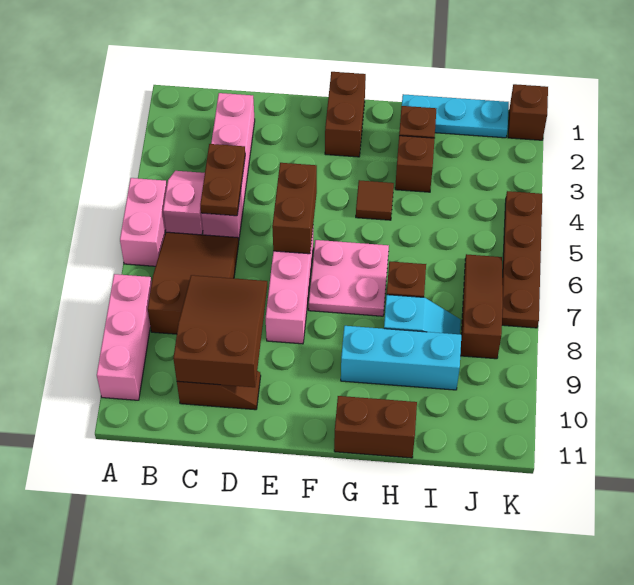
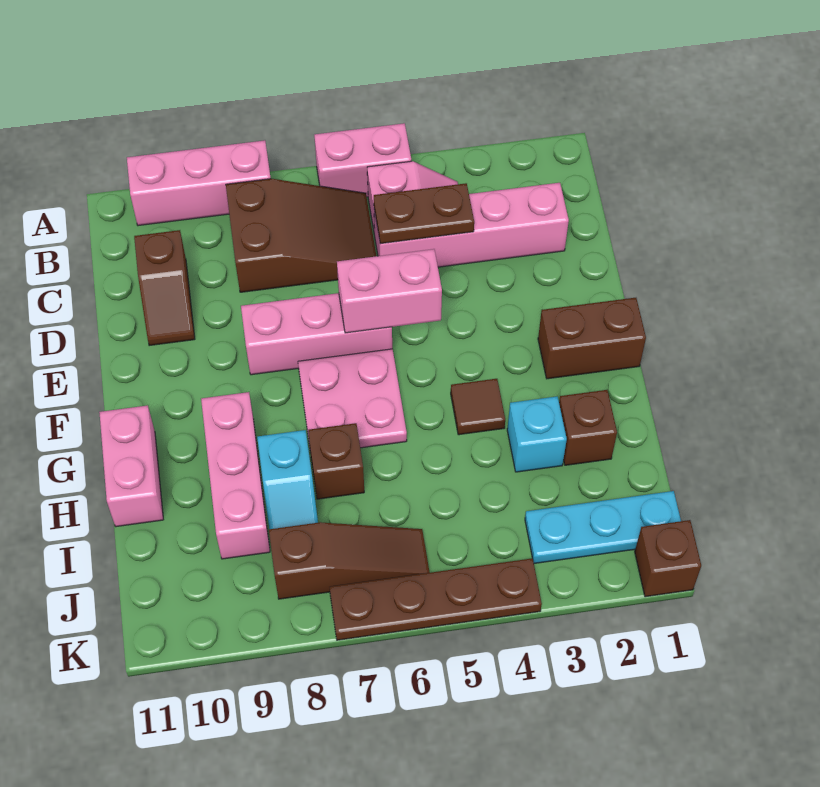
brown 2x3 slope [173,275,267,387] -> none
brown 1x2 brick [272,163,317,254] -> pink 1x2 brick [337,249,442,333]
cyan 1x3 brick [341,326,461,390] -> pink 1x3 brick [201,392,270,559]
brown 1x2 brick [334,396,417,458] -> pink 1x2 brick [99,405,163,527]
cyan 1x3 plate [402,94,509,138] -> cyan 1x3 plate turned to [525,491,681,563]
brown 1x1 brick [395,136,435,192] -> cyan 1x1 brick [507,397,567,472]

